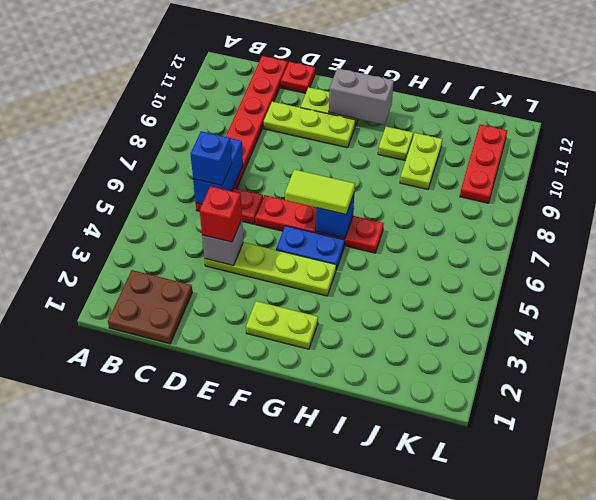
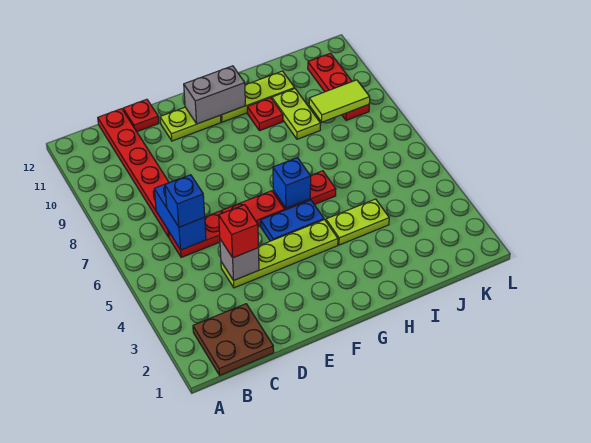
lime 1x3 plate [264,102,355,148] -> lime 1x3 plate moved to [221,71,295,122]
lime 1x2 plate [246,301,318,349] -> lime 1x2 plate moved to [326,199,389,245]
lime 1x2 tile [285,169,355,214] -> lime 1x2 tile moved to [309,80,370,122]
lime 1x1 plate [378,127,413,161] -> red 1x1 plate [247,98,283,131]

